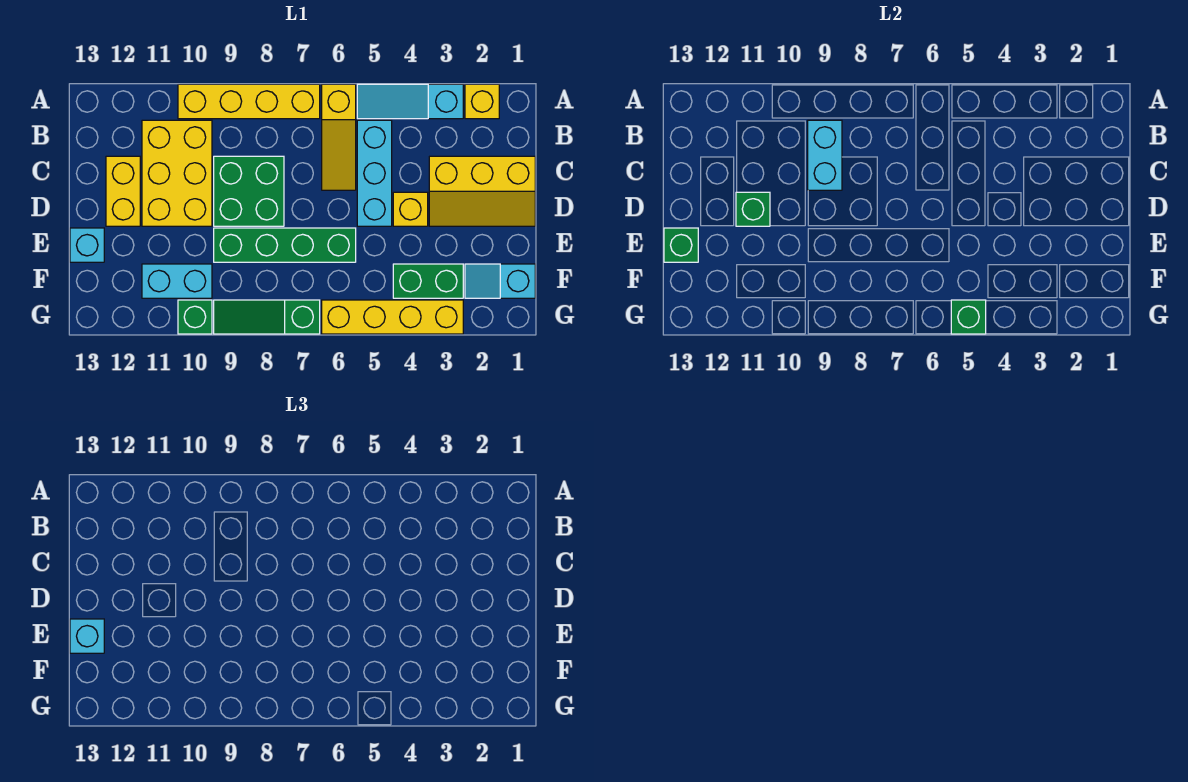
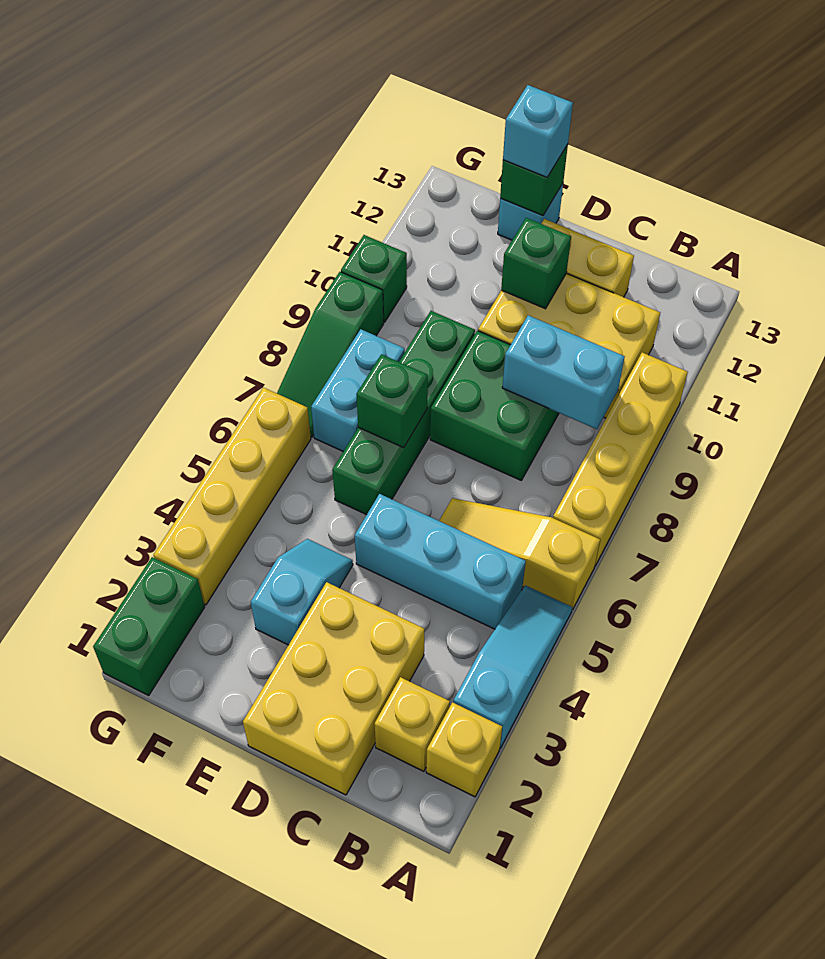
yellow 2x3 slope [429,156,535,226] -> yellow 2x3 brick [243,582,424,795]
yellow 1x1 brick [393,192,428,226] -> yellow 1x1 brick moved to [374,677,450,771]
cyan 1x2 slope [465,264,535,298] -> cyan 1x2 slope moved to [251,539,353,645]
green 1x2 brick [393,264,463,298] -> green 1x2 brick moved to [93,557,205,695]
cyan 1x2 brick [142,264,212,298] -> cyan 1x2 brick moved to [311,329,405,452]
green 1x1 brick [951,300,986,334] -> green 1x1 brick moved to [356,354,428,448]
green 1x3 slope [214,300,320,334] -> green 1x3 slope turned to [277,272,384,437]

